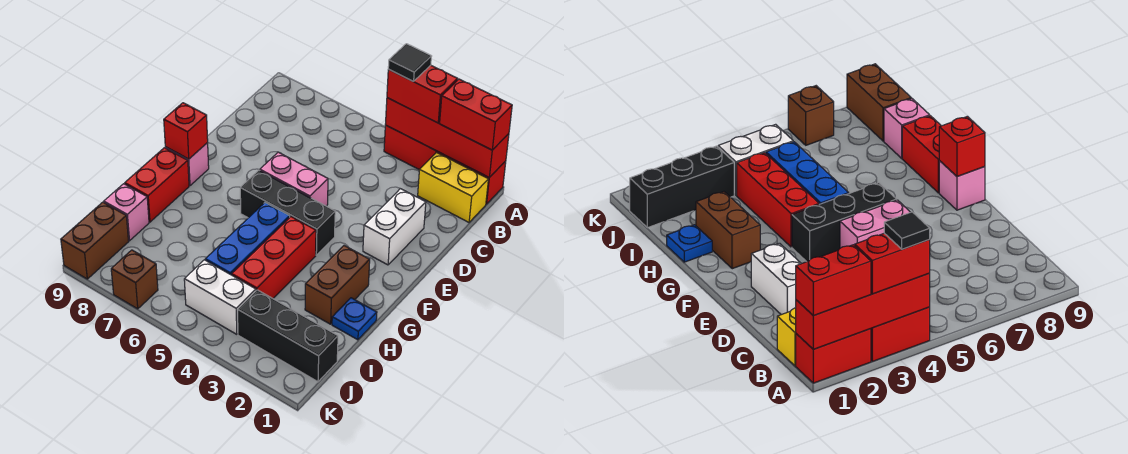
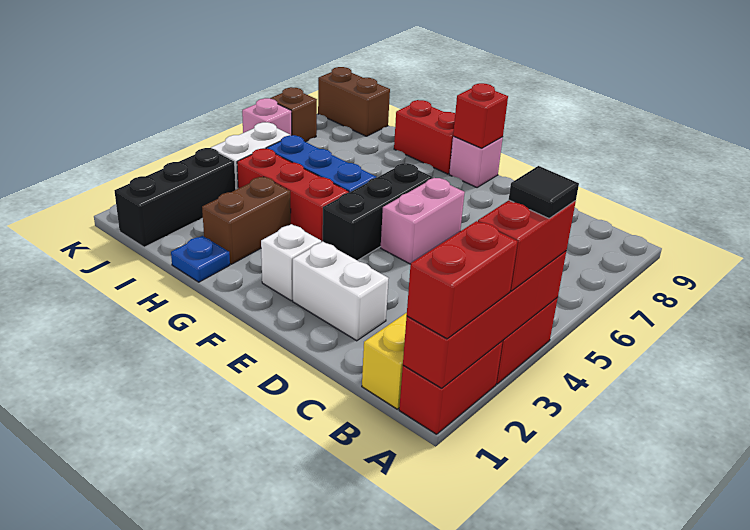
none -> white 1x1 brick [261,224,321,301]
brown 1x2 brick [305,246,370,324] -> brown 1x2 brick turned to [202,177,291,264]
pink 1x1 brick [104,184,149,241] -> pink 1x1 brick moved to [242,98,292,135]

